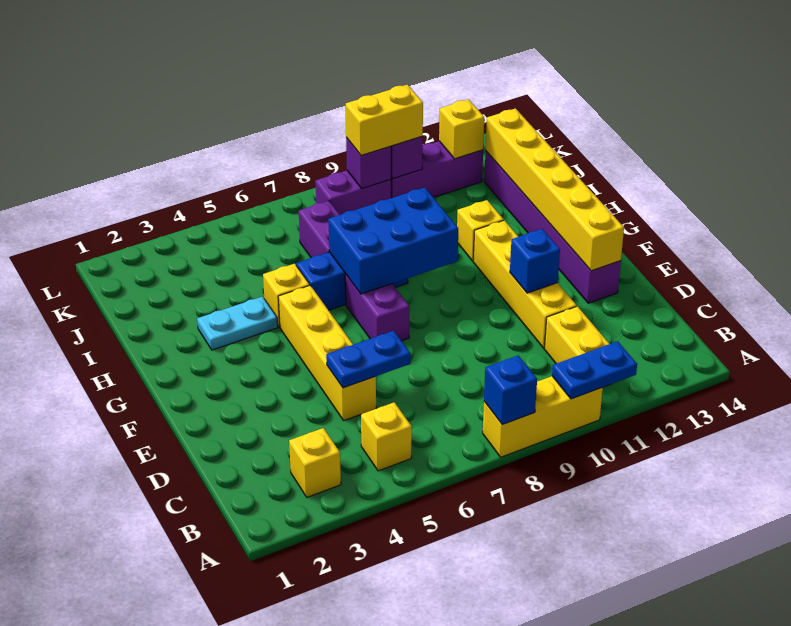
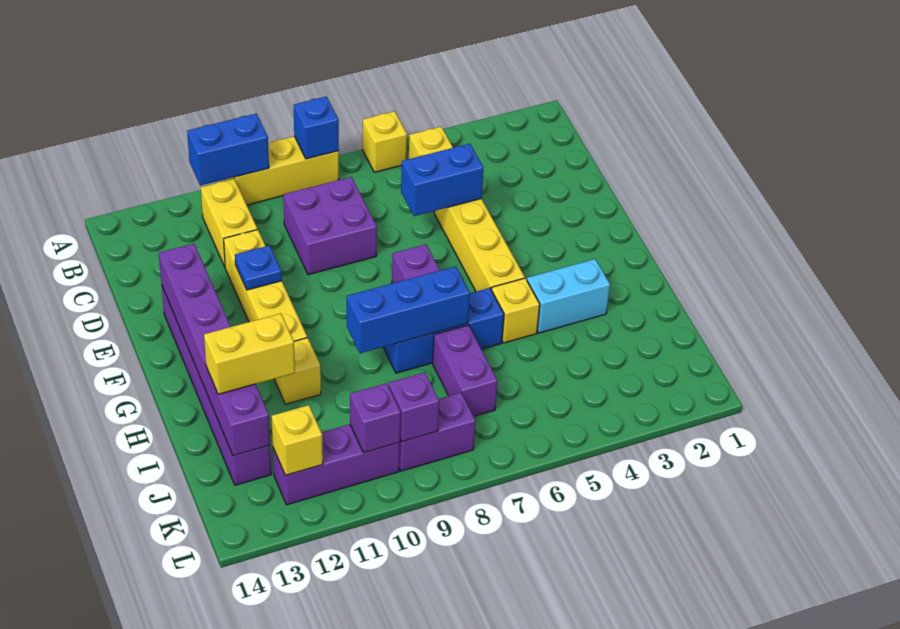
blue 1x2 plate [552,341,637,399] -> blue 1x2 brick [187,114,269,186]
yellow 1x1 brick [289,428,341,497] -> yellow 1x1 brick moved to [362,111,407,172]
none -> purple 2x2 brick [283,177,377,275]
blue 1x2 plate [326,331,411,388] -> blue 1x2 brick [401,144,483,216]
blue 1x1 brick [510,229,560,293] -> blue 1x1 plate [235,245,282,290]
yellow 1x6 brick [486,108,624,271] -> purple 1x6 brick [159,244,270,456]
blue 2x3 brick [328,187,458,294] -> blue 1x3 brick [347,266,470,353]
cyan 1x2 plate [197,297,278,350] -> cyan 1x2 brick [527,259,610,333]
yellow 1x2 brick [346,85,423,156] -> yellow 1x2 brick moved to [204,314,295,394]

